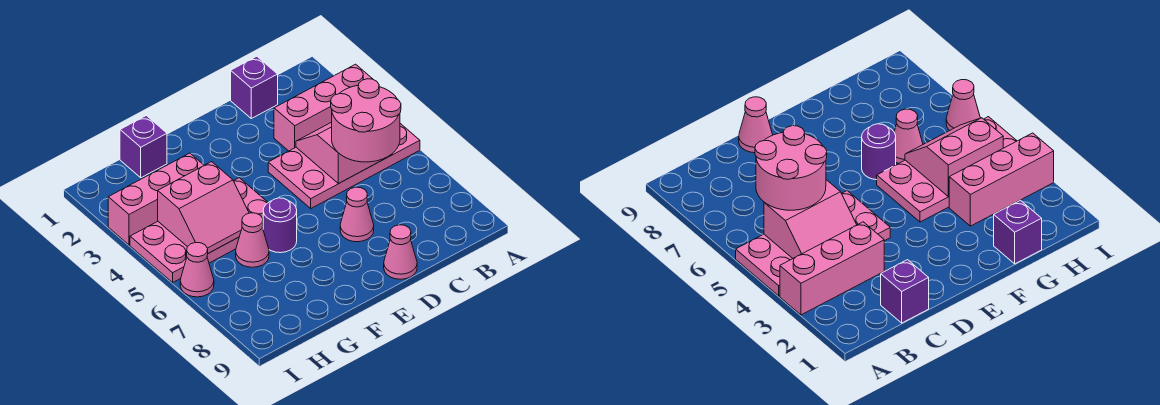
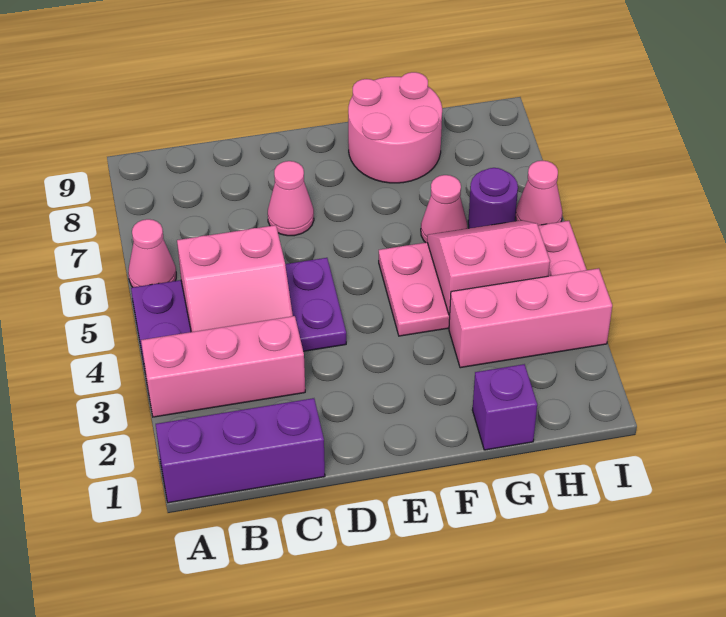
pink 2x4 plate [268,124,420,208] -> purple 2x4 plate [131,258,346,369]
pink 2x2 round brick [331,79,401,162] -> pink 2x2 round brick moved to [348,72,442,183]
purple 1x1 brick [231,56,278,119] -> purple 1x3 brick [156,398,325,503]
pink 1x1 cone [384,225,417,279] -> pink 1x1 cone moved to [128,219,176,287]
purple 1x1 round brick [263,198,297,253] -> purple 1x1 round brick moved to [468,168,518,228]

